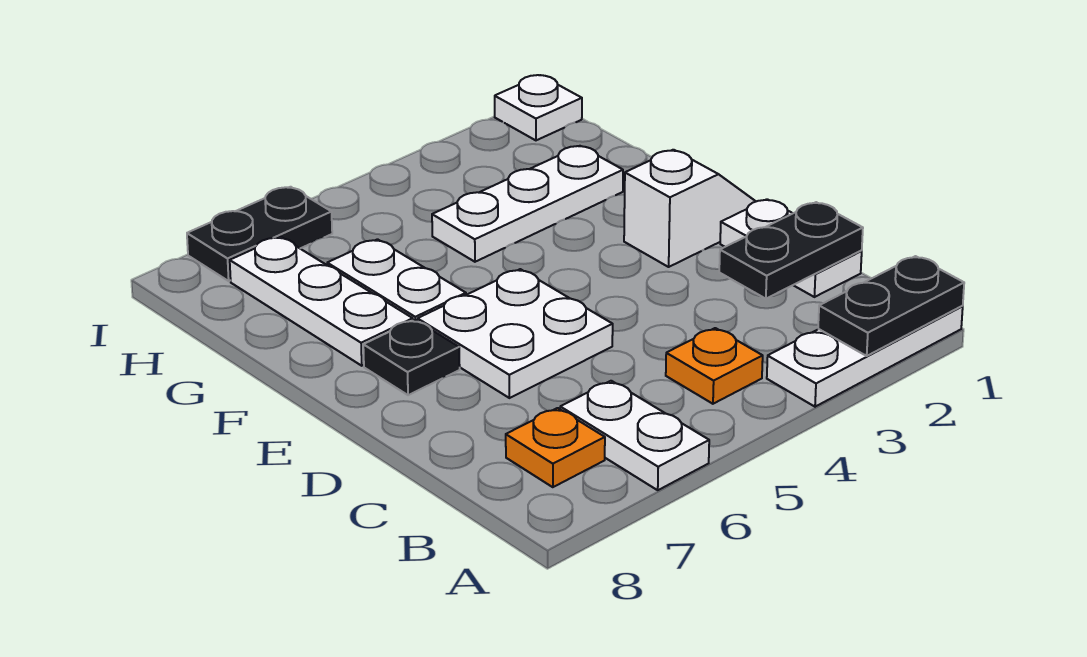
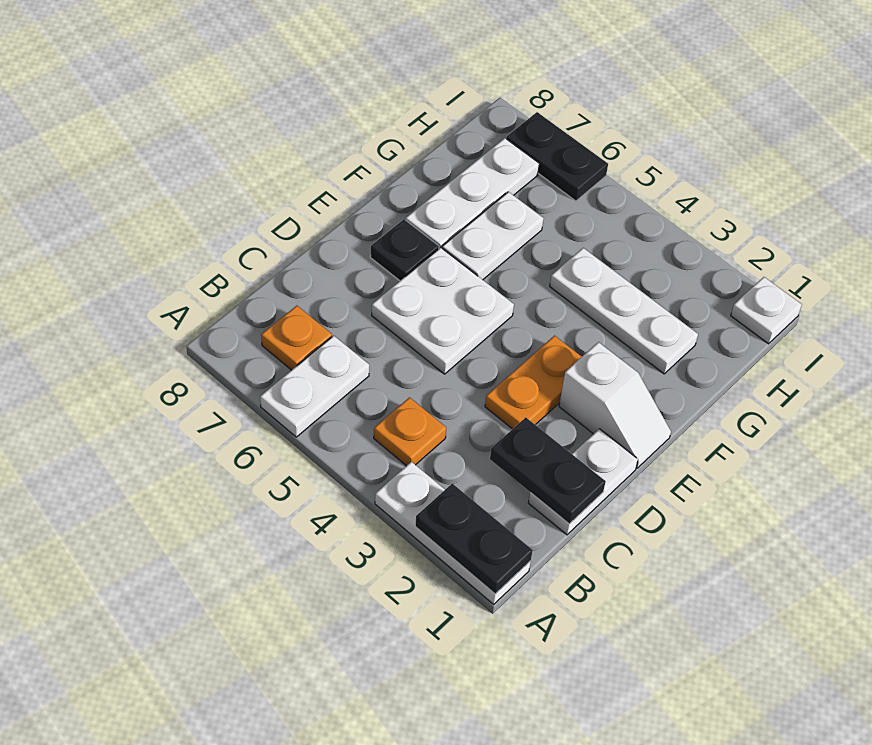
none -> orange 1x2 plate [485,336,582,429]

